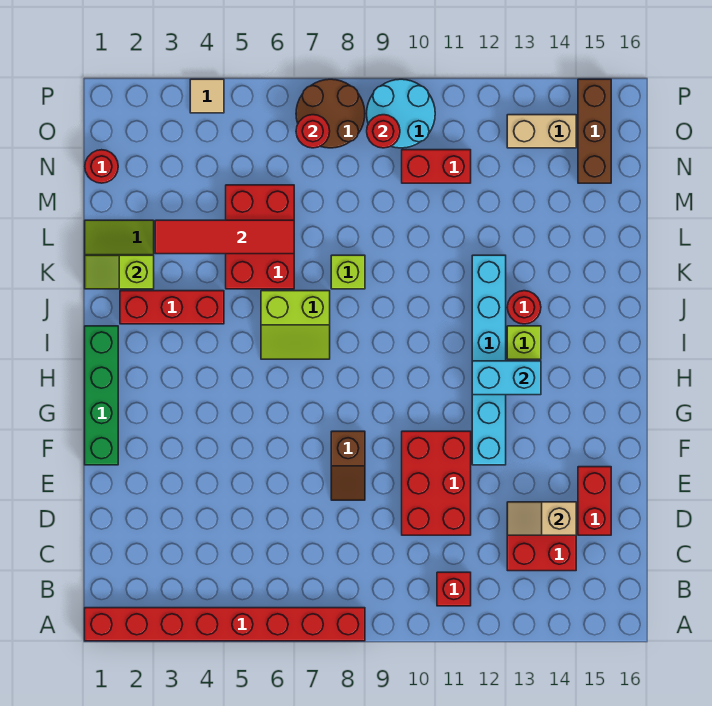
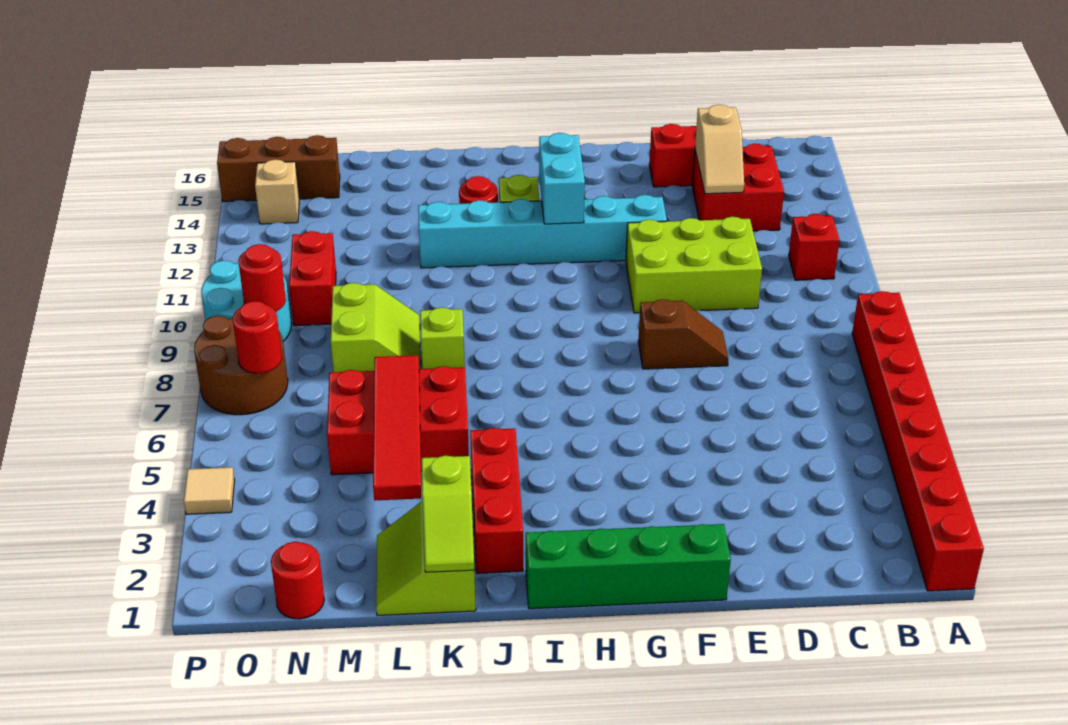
red 2x3 brick [402,431,471,535] -> lime 2x3 brick [626,217,762,313]
lime 2x2 slope [261,291,330,359] -> lime 2x2 slope moved to [331,283,421,372]
tan 1x2 brick [507,115,576,148] -> tan 1x1 brick [255,159,299,224]

